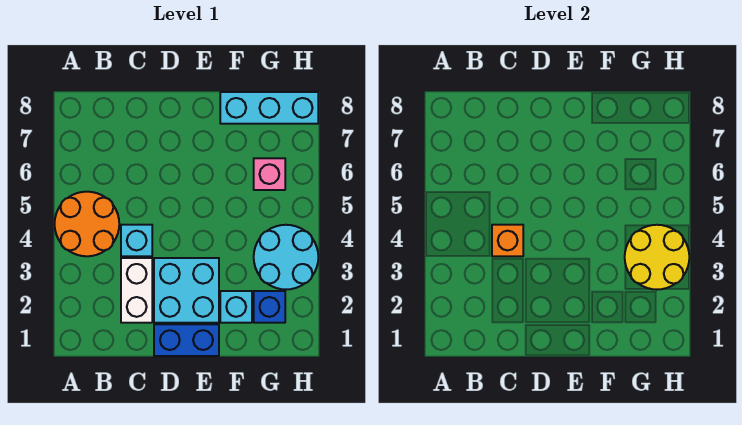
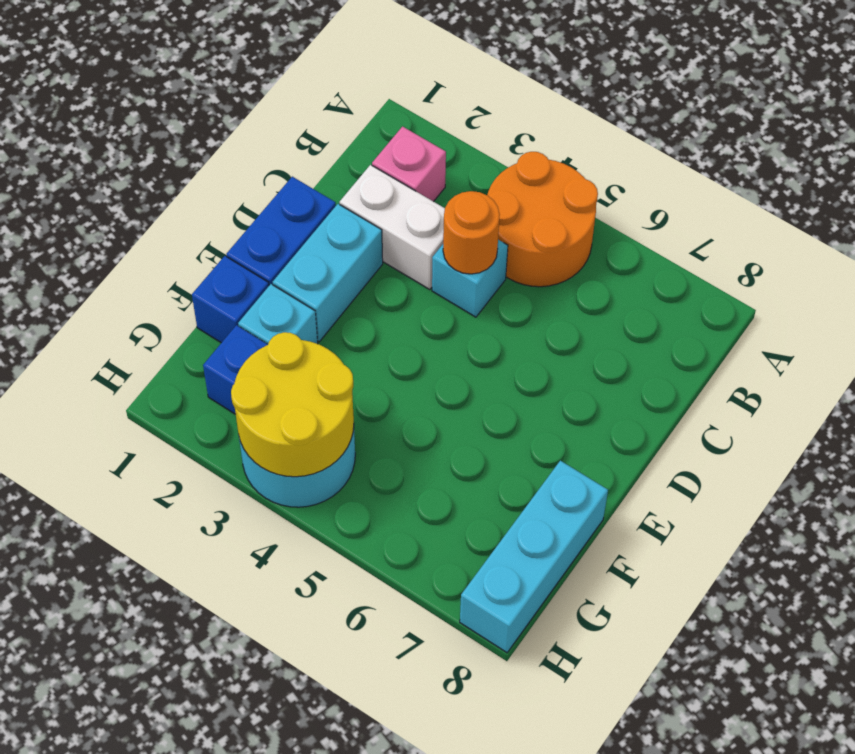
orange 1x1 brick [492,225,523,256] -> orange 1x1 round brick [443,191,500,274]
cyan 2x2 brick [154,258,219,323] -> cyan 1x2 brick [273,204,383,342]
none -> blue 1x1 brick [192,256,269,343]
pink 1x1 brick [254,158,285,190] -> pink 1x1 brick moved to [372,127,446,202]

